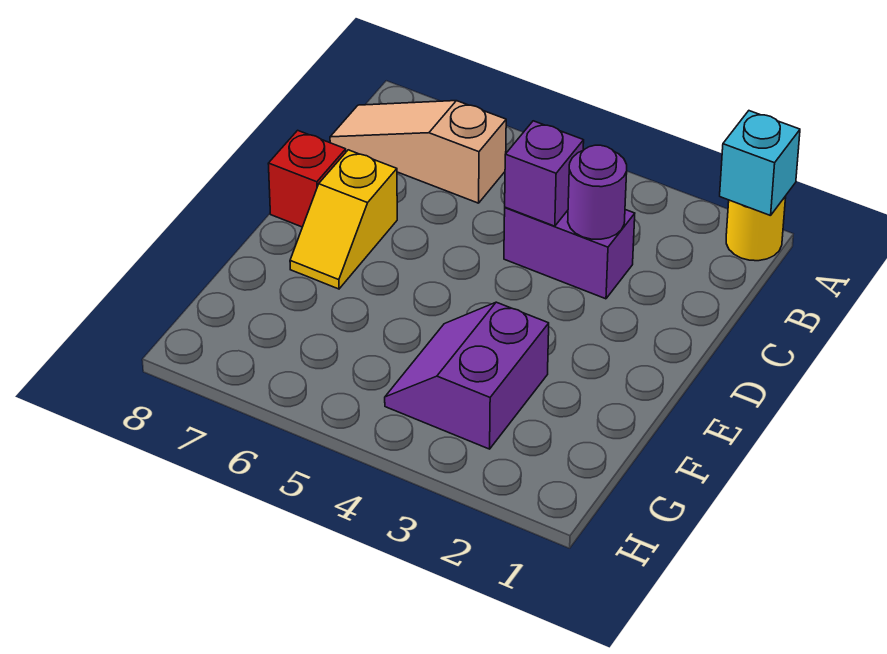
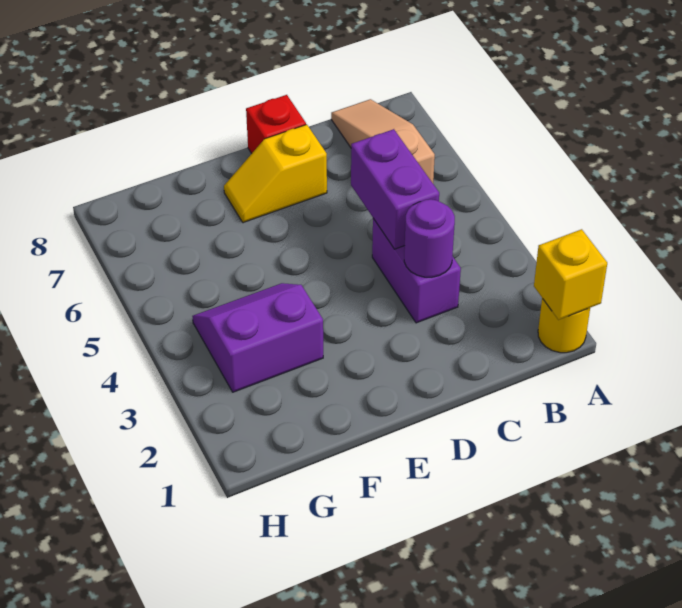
cyan 1x1 brick [720,111,800,216] -> yellow 1x1 brick [534,229,607,320]
purple 1x1 brick [505,121,584,226] -> purple 1x2 brick [351,129,439,249]

